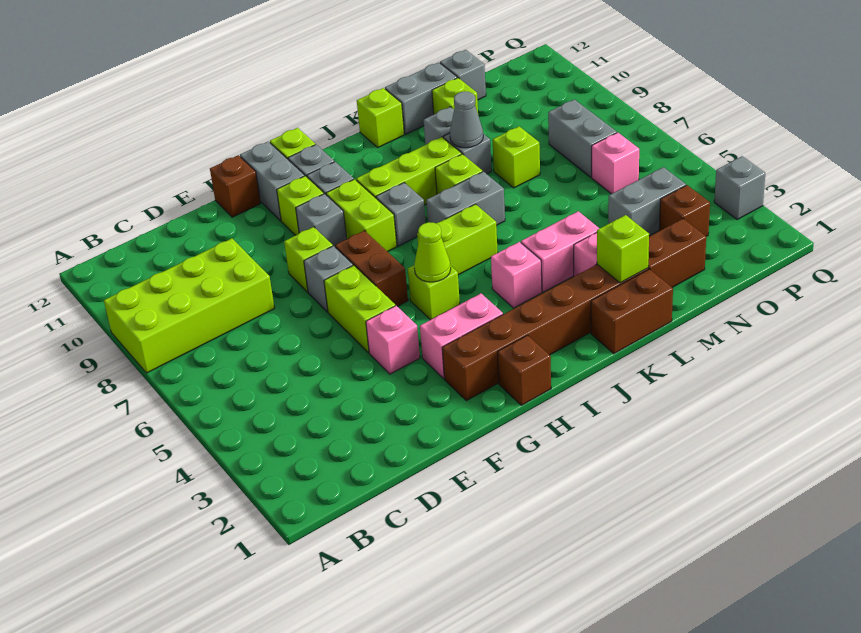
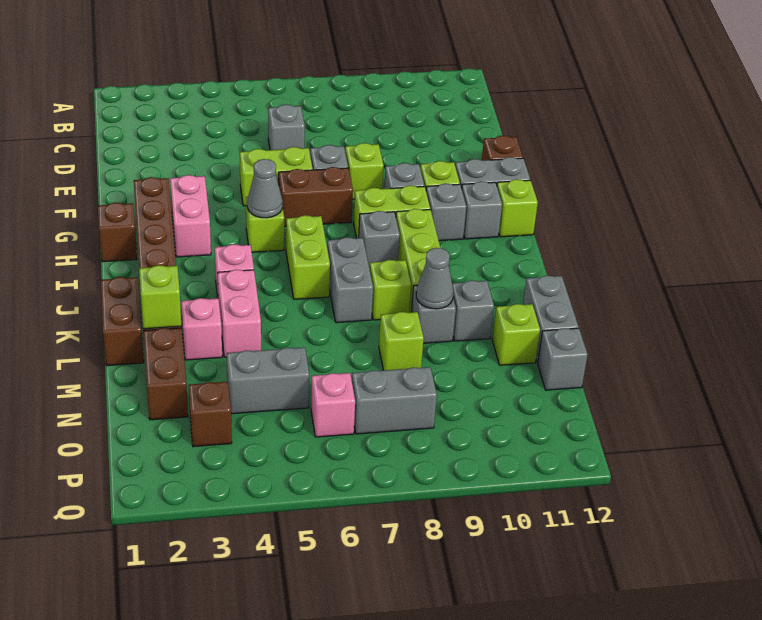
lime 2x4 brick [104,239,275,373] -> none
pink 1x1 brick [366,306,420,374] -> none
lime 1x1 cone [414,222,451,282] -> grey 1x1 cone [247,159,283,218]
lime 1x1 brick [357,88,404,147] -> none
grey 1x2 brick [608,167,686,236] -> grey 1x2 brick turned to [227,347,309,414]
grey 1x1 brick [714,156,765,220] -> grey 1x1 brick moved to [268,104,305,150]

